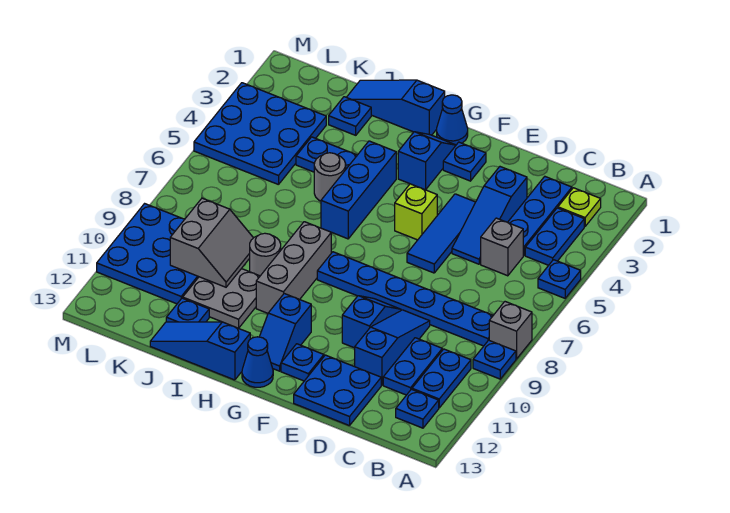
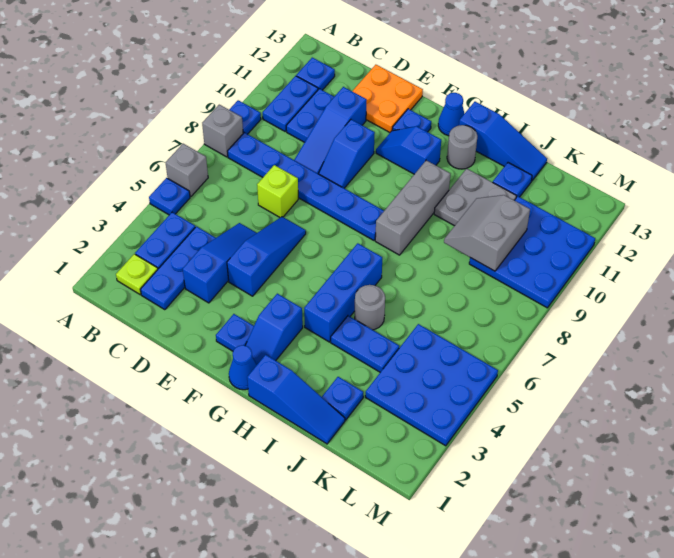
grey 1x1 brick [481,218,523,276] -> grey 1x1 brick moved to [166,144,208,197]
blue 2x2 plate [294,355,381,426] -> orange 2x2 plate [352,65,423,132]
blue 1x3 tile [407,194,475,273] -> blue 1x3 slope [227,217,306,296]
lime 1x1 brick [395,184,437,240] -> lime 1x1 brick moved to [257,165,298,217]
blue 1x2 slope [260,294,311,371] -> blue 1x2 slope turned to [376,126,441,174]
grey 1x1 round brick [250,233,281,276] -> grey 1x1 round brick moved to [447,125,477,169]

